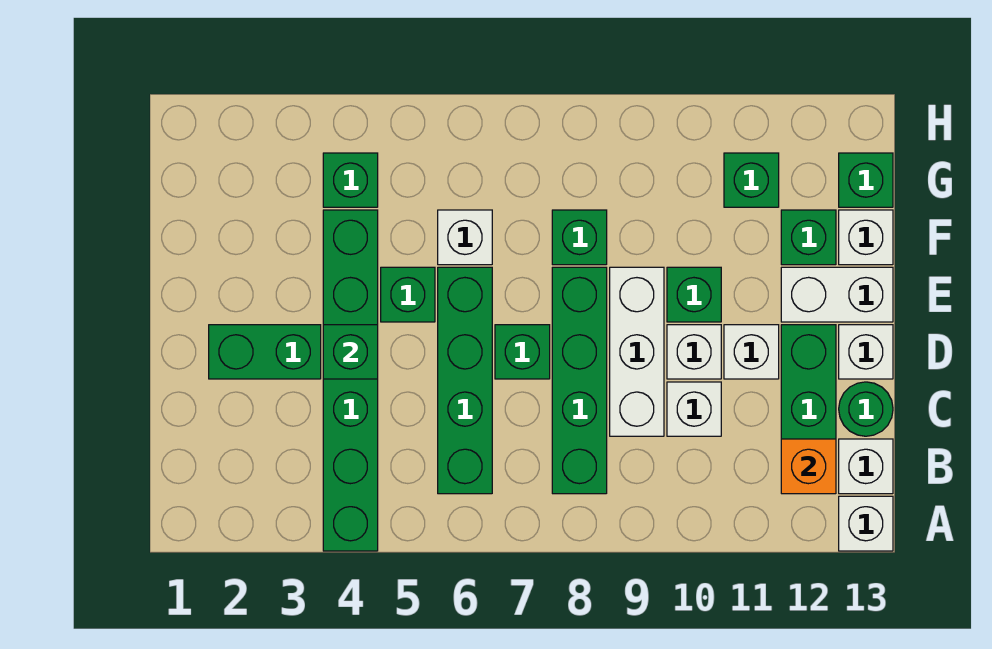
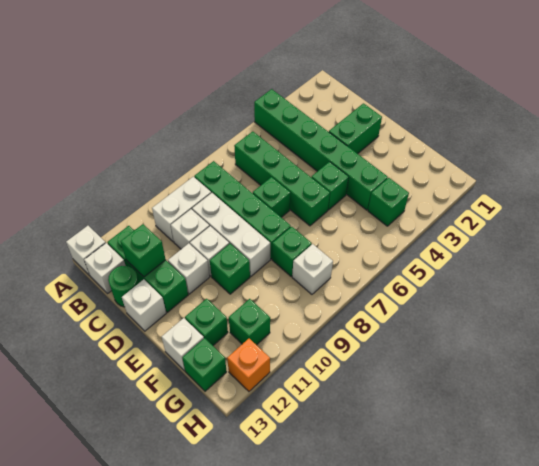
orange 1x1 brick [781,439,836,494] -> orange 1x1 brick moved to [227,339,270,391]
green 1x1 brick [323,325,378,379] -> green 1x1 brick moved to [121,224,166,277]
white 1x2 brick [781,267,893,322] -> white 1x2 brick moved to [152,177,211,242]
white 1x1 brick [438,210,492,265] -> white 1x1 brick moved to [292,244,333,294]

